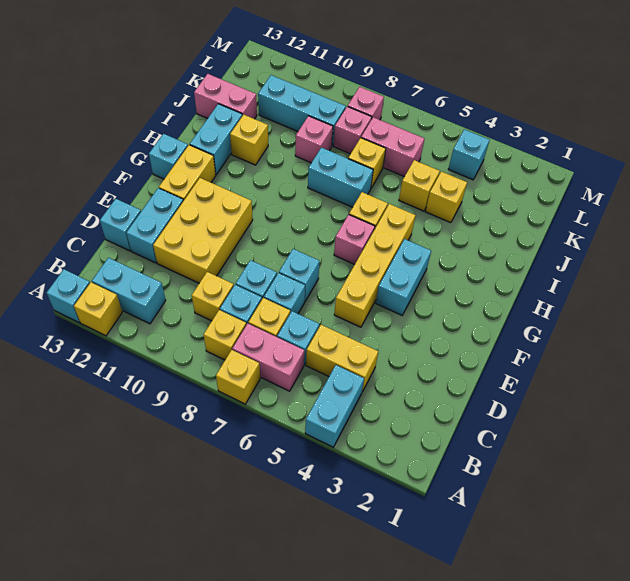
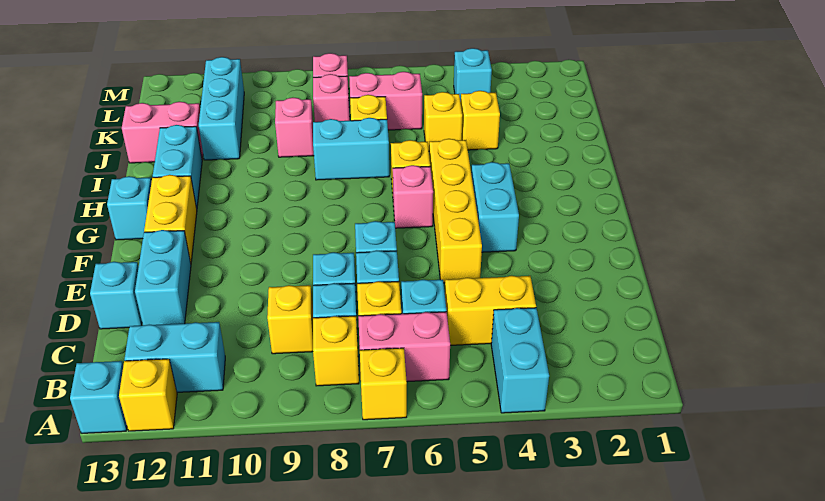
yellow 2x3 brick [153,178,253,283] -> none
yellow 1x1 brick [230,115,268,165] -> none
cyan 1x3 brick [258,75,346,146] -> cyan 1x3 brick turned to [199,57,244,160]

